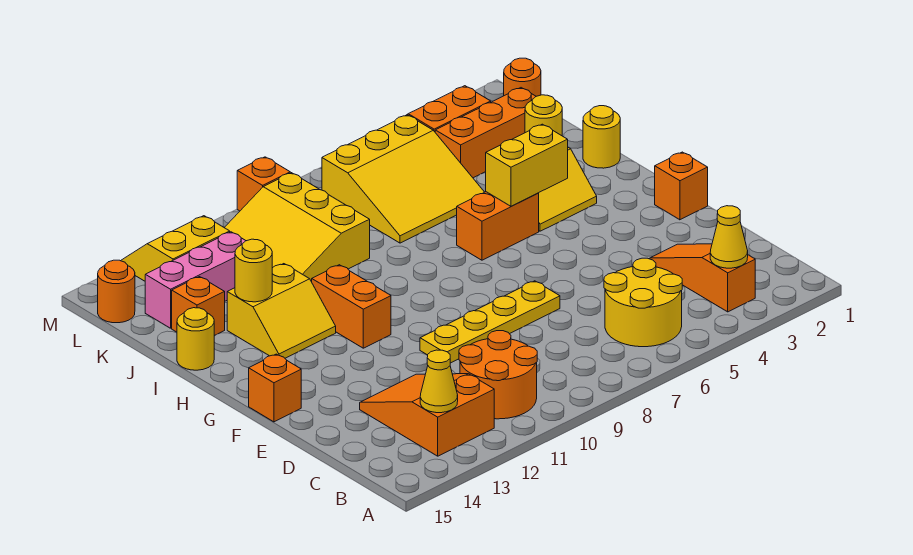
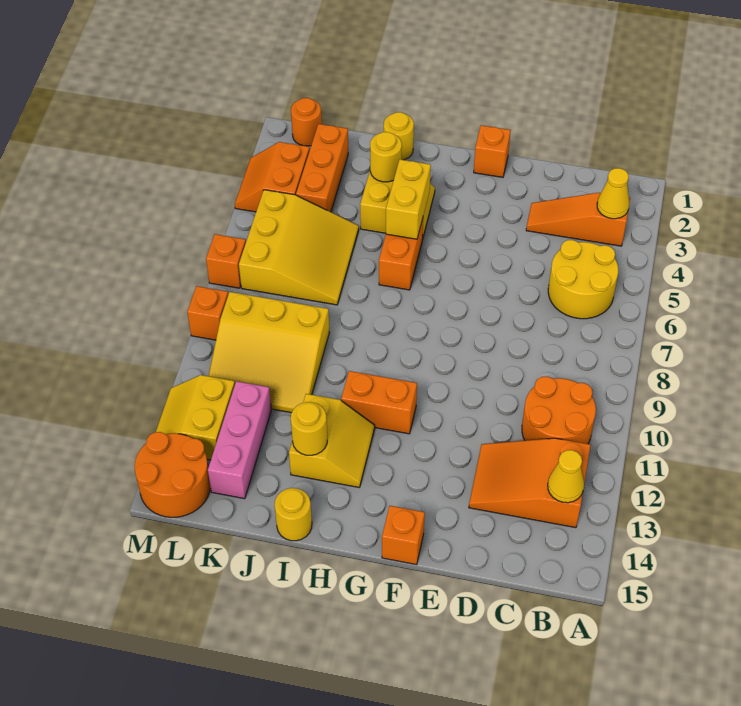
yellow 1x4 plate [420,281,560,363] -> none
orange 1x1 brick [172,277,225,336] -> orange 1x1 brick moved to [206,234,246,288]
orange 1x1 round brick [98,260,135,323] -> orange 2x2 round brick [135,432,211,517]

